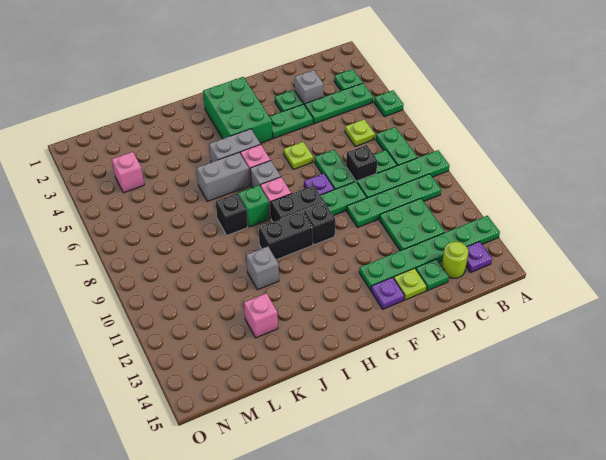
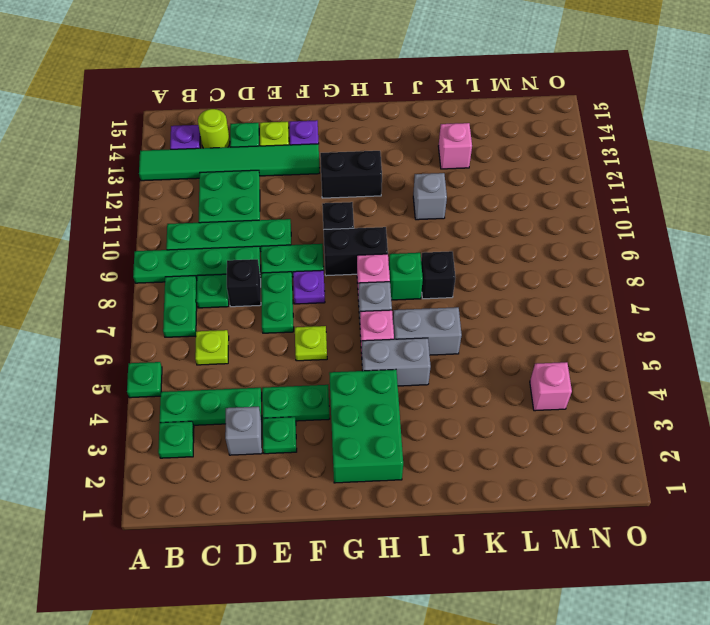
green 1x6 plate [359,216,500,290] -> green 1x6 tile [139,144,320,181]
black 1x2 brick [259,211,313,260] -> black 1x2 brick moved to [320,151,382,198]

